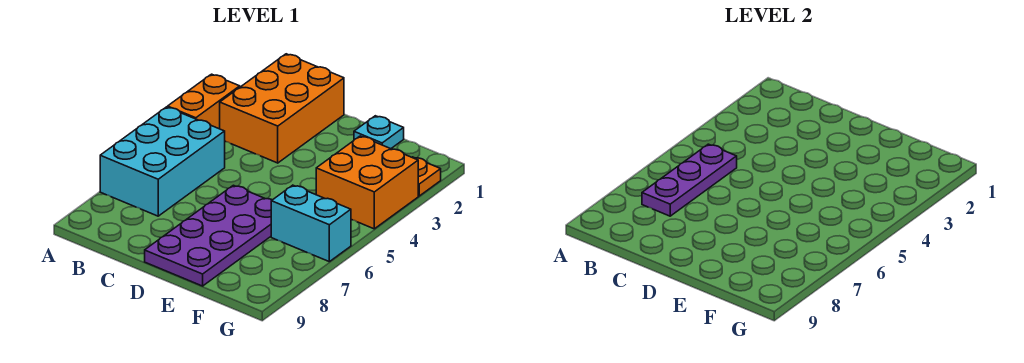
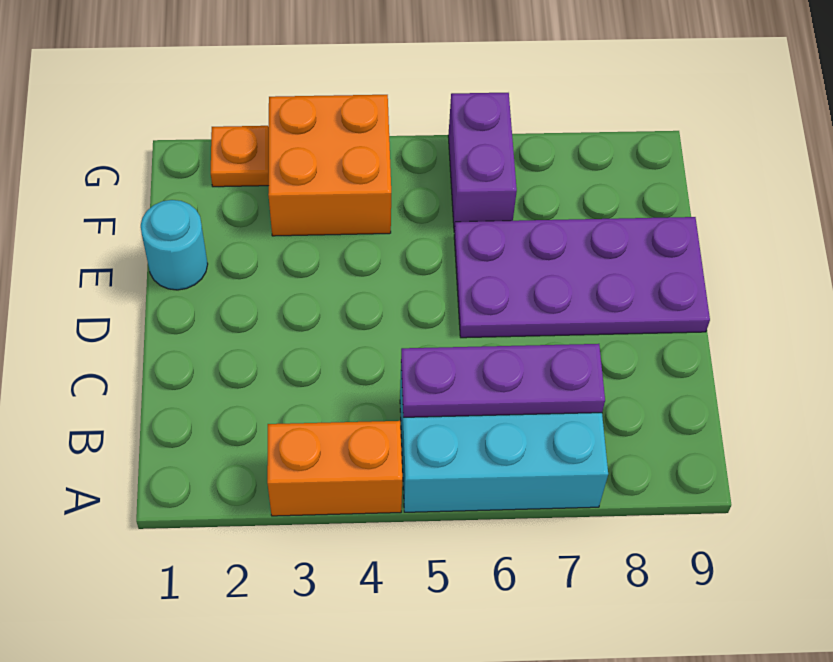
orange 2x3 brick [220,54,344,163] -> none
cyan 1x1 plate [354,116,404,149] -> cyan 1x1 round brick [141,200,208,290]
cyan 1x2 brick [271,185,351,262] -> purple 1x2 brick [448,93,517,230]

